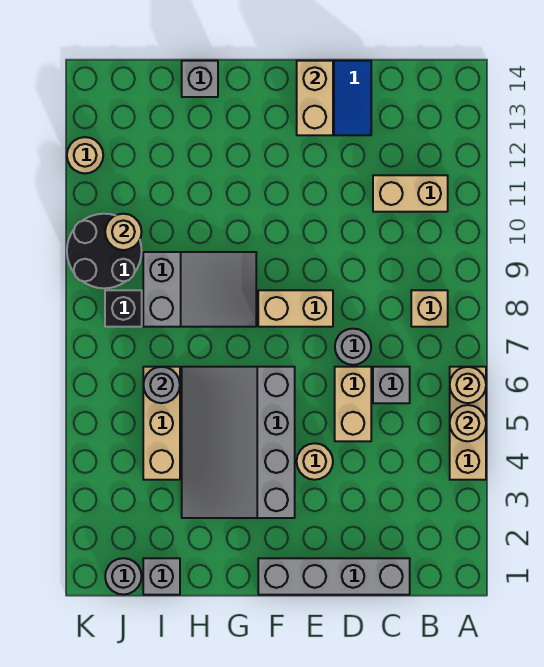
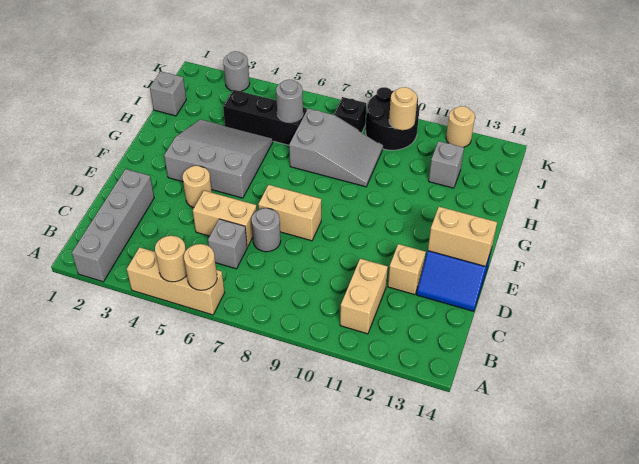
tan 1x1 brick [411,290,448,327] -> tan 1x1 brick moved to [388,244,426,295]
grey 1x4 brick [258,558,410,595] -> grey 1x4 brick moved to [72,169,154,282]
tan 1x2 brick [258,290,333,327] -> tan 1x2 brick turned to [258,185,321,241]
grey 3x4 slope [182,367,295,518] -> grey 3x3 slope [164,119,273,198]
grey 2x3 slope [143,252,256,327] -> grey 2x3 slope turned to [289,108,383,187]
grey 1x1 brick [182,61,218,97] -> grey 1x1 brick moved to [429,141,464,188]
tan 1x3 brick [143,367,180,480] -> black 1x3 brick [223,90,307,145]
grey 1x1 round brick [105,558,142,595] -> grey 1x1 round brick moved to [223,51,250,91]

